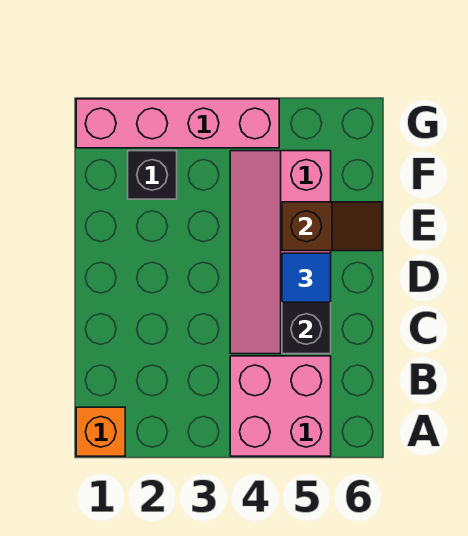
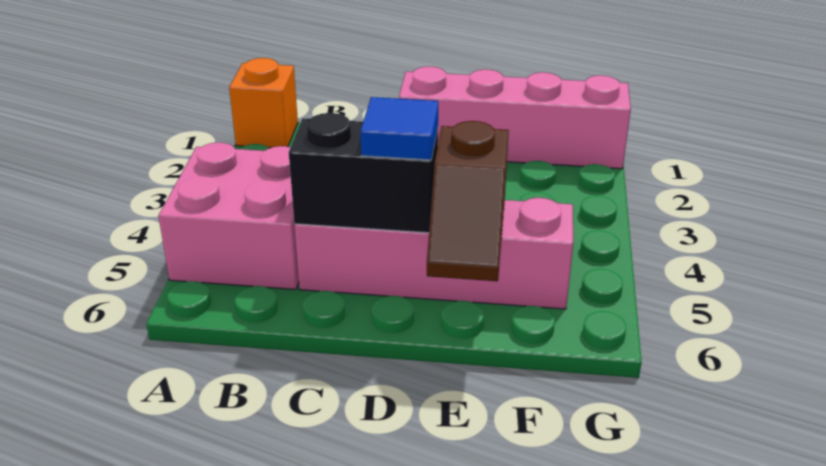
black 1x1 brick [128,151,177,199] -> none
pink 1x4 brick [76,99,279,148] -> pink 1x4 brick turned to [399,67,631,169]

